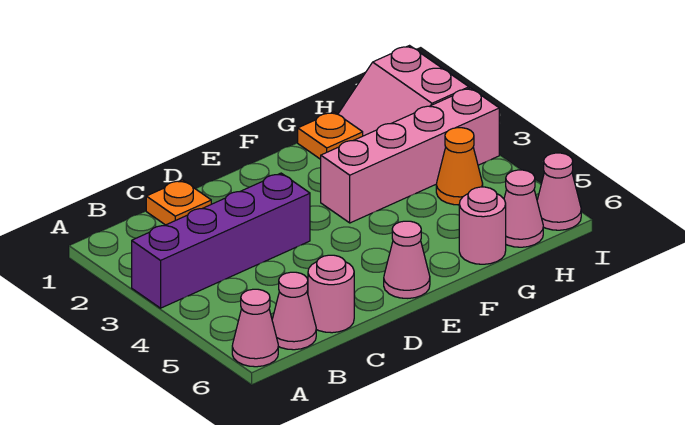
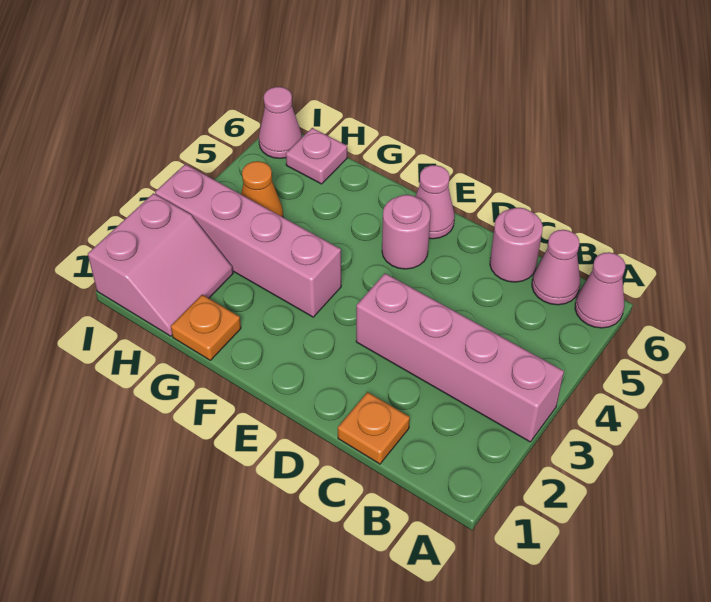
purple 1x4 brick [132,173,310,308] -> pink 1x4 brick [356,273,564,442]
pink 1x1 round brick [459,187,506,264] -> pink 1x1 round brick moved to [382,195,431,269]
pink 1x1 cone [504,170,543,247] -> pink 1x1 plate [286,128,347,184]

